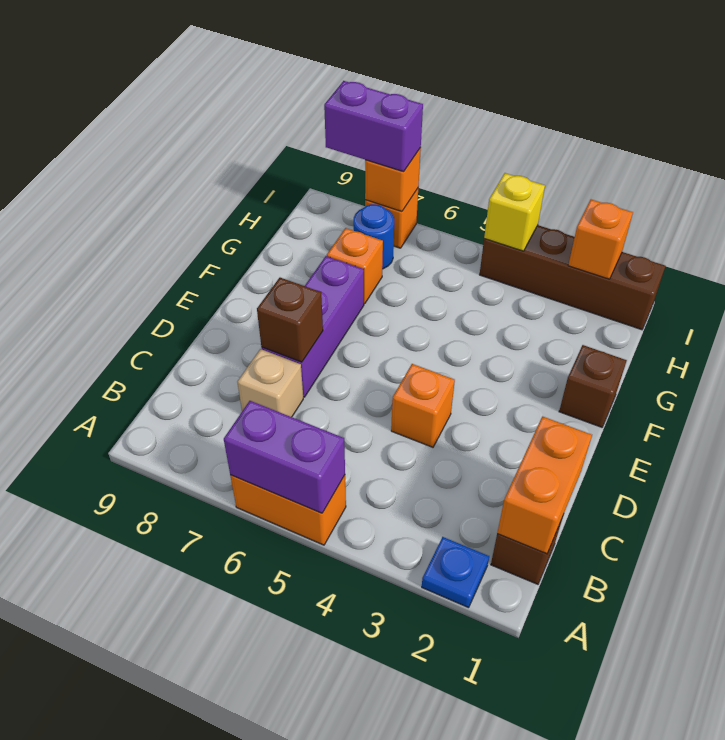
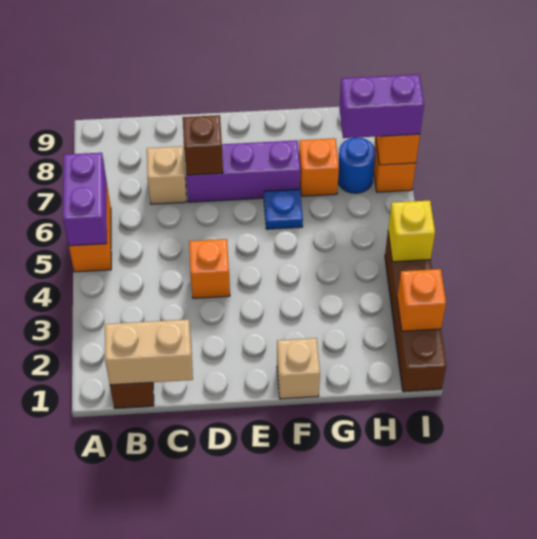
blue 1x1 plate [422,537,489,608] -> blue 1x1 plate moved to [264,189,303,229]
orange 1x2 brick [497,416,592,554] -> tan 1x2 brick [105,319,193,385]
brown 1x1 brick [559,345,627,427] -> tan 1x1 brick [277,338,320,399]
purple 1x2 brick [324,81,423,172] -> purple 1x2 brick turned to [339,74,424,138]

